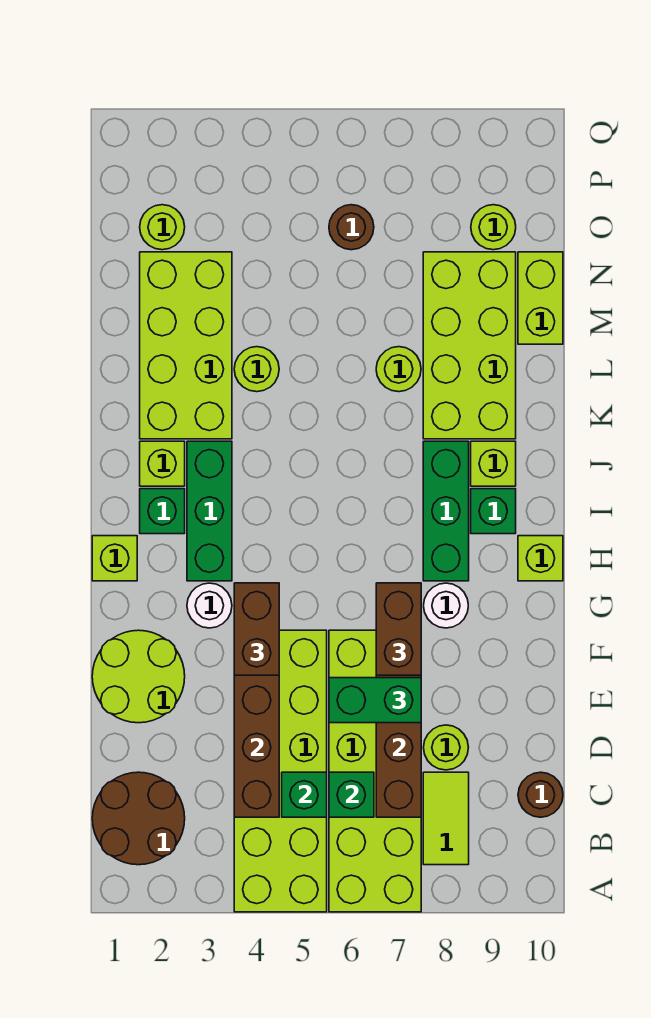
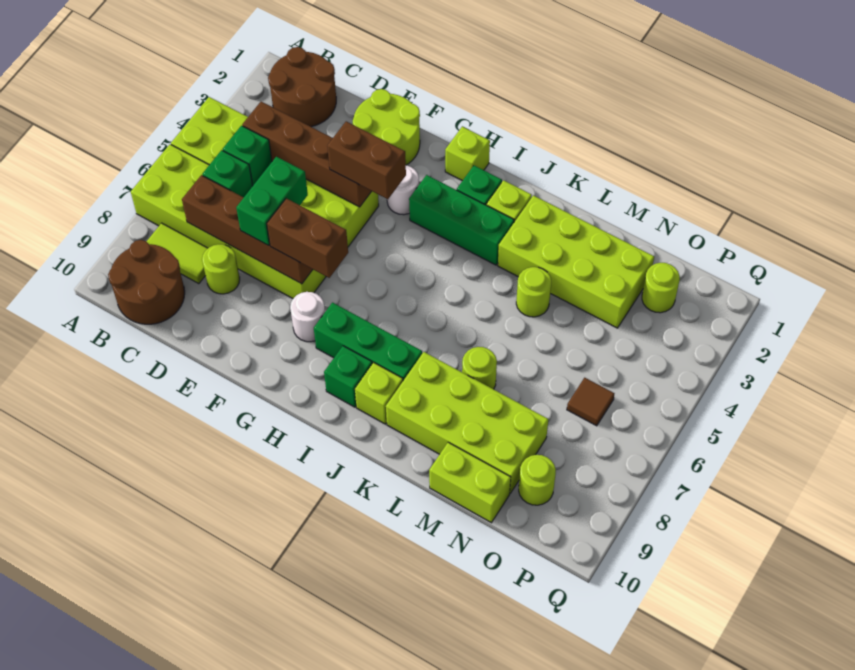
brown 1x1 round brick [518,772,563,817] -> brown 2x2 round brick [108,240,185,324]
lime 1x1 brick [518,536,563,581] -> none
brown 1x1 round brick [329,205,374,250] -> brown 1x1 tile [567,378,615,426]

